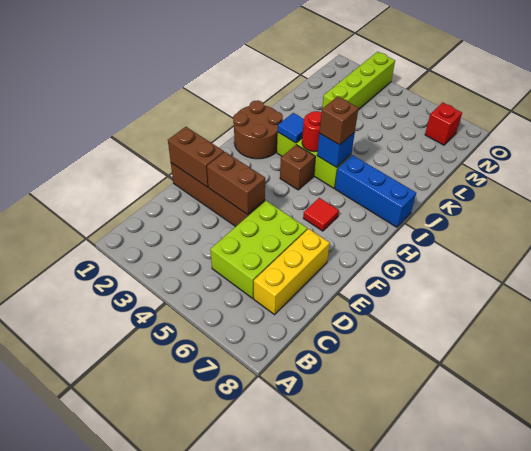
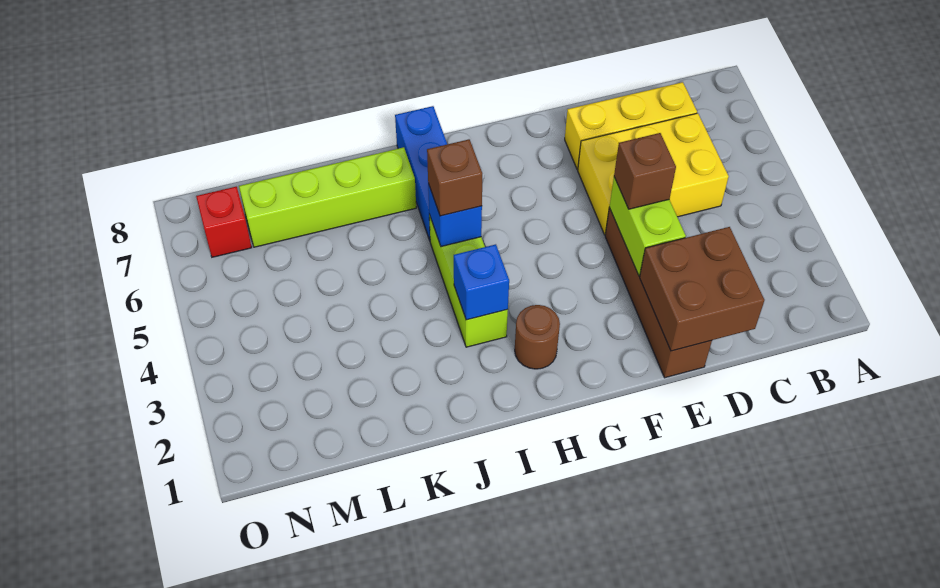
lime 2x3 brick [211,201,307,298] -> yellow 2x3 brick [578,113,729,235]
brown 1x2 brick [168,127,224,187] -> brown 2x2 brick [640,227,764,351]
brown 1x2 brick [207,152,265,214] -> lime 1x2 brick [609,177,686,276]
red 1x1 tile [303,198,339,231] -> none
brown 2x2 round brick [233,101,283,159] -> brown 1x1 round brick [515,305,560,369]
brown 1x1 brick [280,145,315,190] -> brown 1x1 brick moved to [614,133,676,209]
blue 1x1 tile [278,113,304,143] -> blue 1x1 brick [454,244,509,320]
red 1x1 round brick [302,111,321,152] -> none
lime 1x4 brick [322,52,395,110] -> lime 1x4 brick moved to [239,147,416,247]

